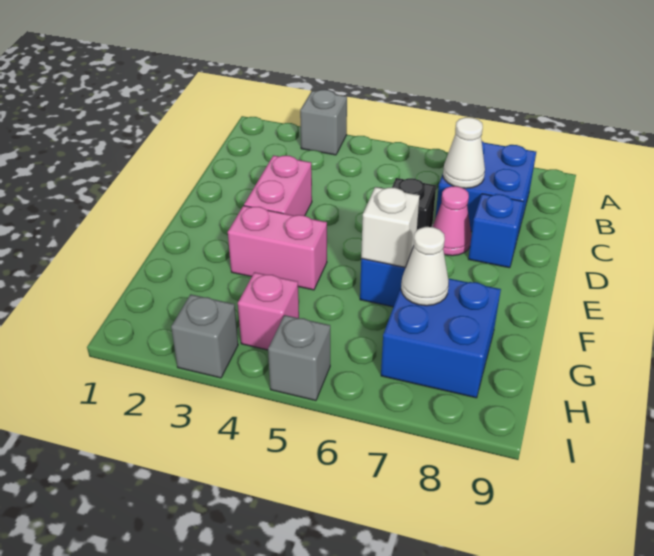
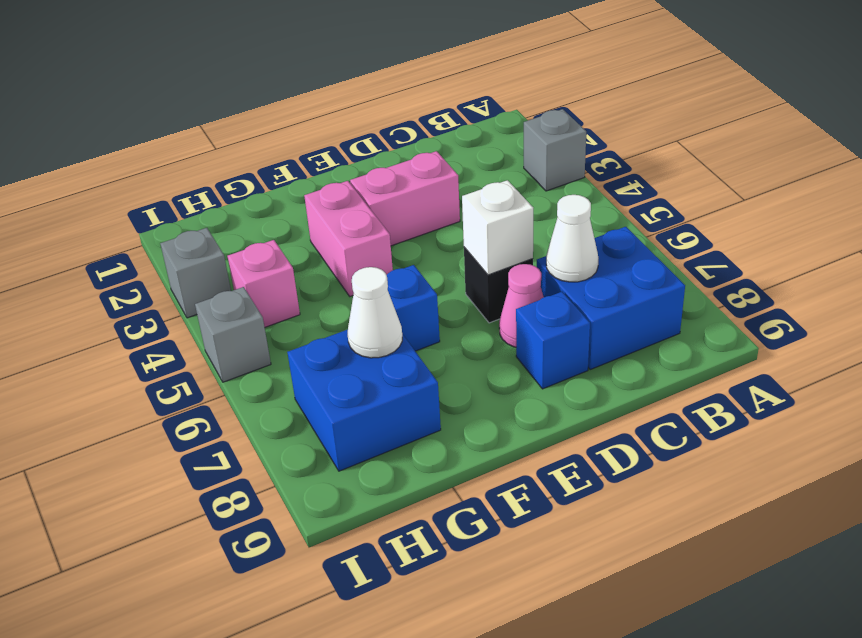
white 1x1 brick [361,187,420,267] -> white 1x1 brick moved to [462,180,533,275]

